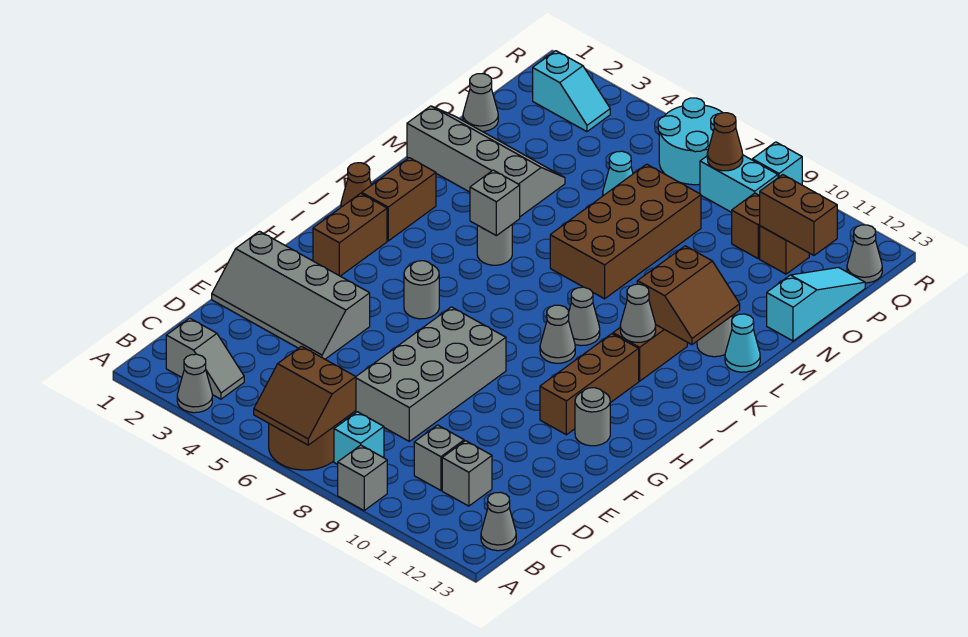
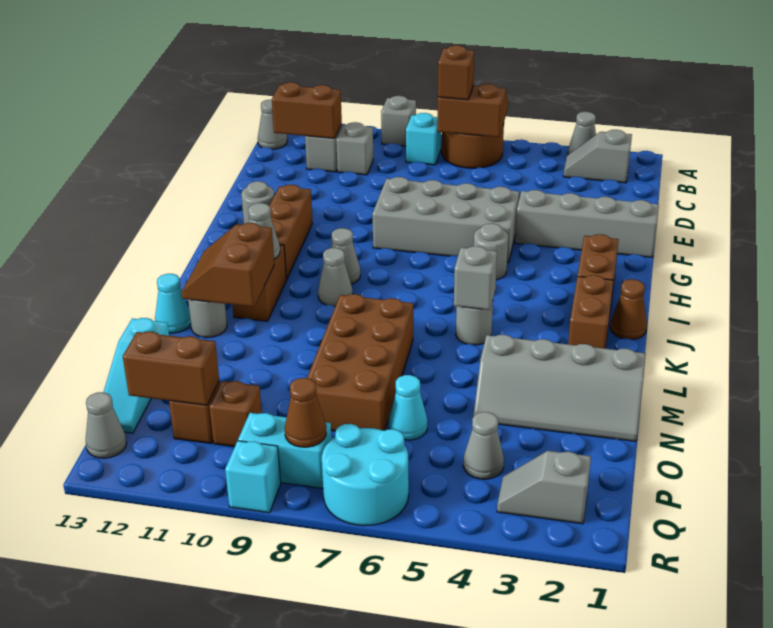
none -> brown 1x1 brick [438,45,474,100]
none -> brown 1x2 brick [272,82,342,138]
grey 2x4 brick [355,307,506,441] -> grey 2x4 brick turned to [372,177,519,262]
grey 1x1 cone [463,74,498,132] -> grey 1x1 cone moved to [463,412,504,479]
cyan 1x2 slope [533,51,610,132] -> grey 1x2 slope [497,451,591,524]

